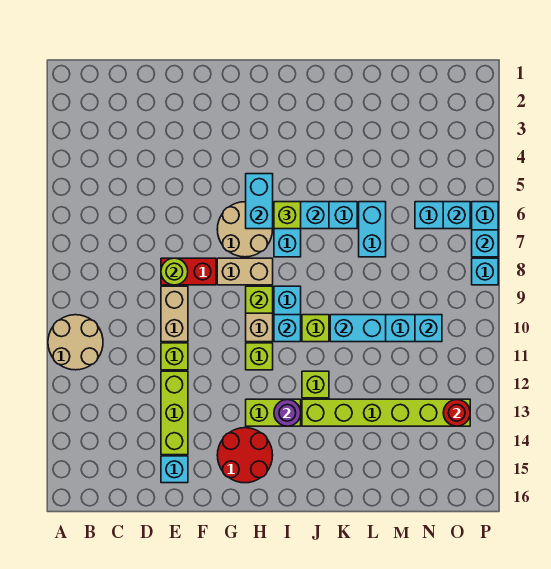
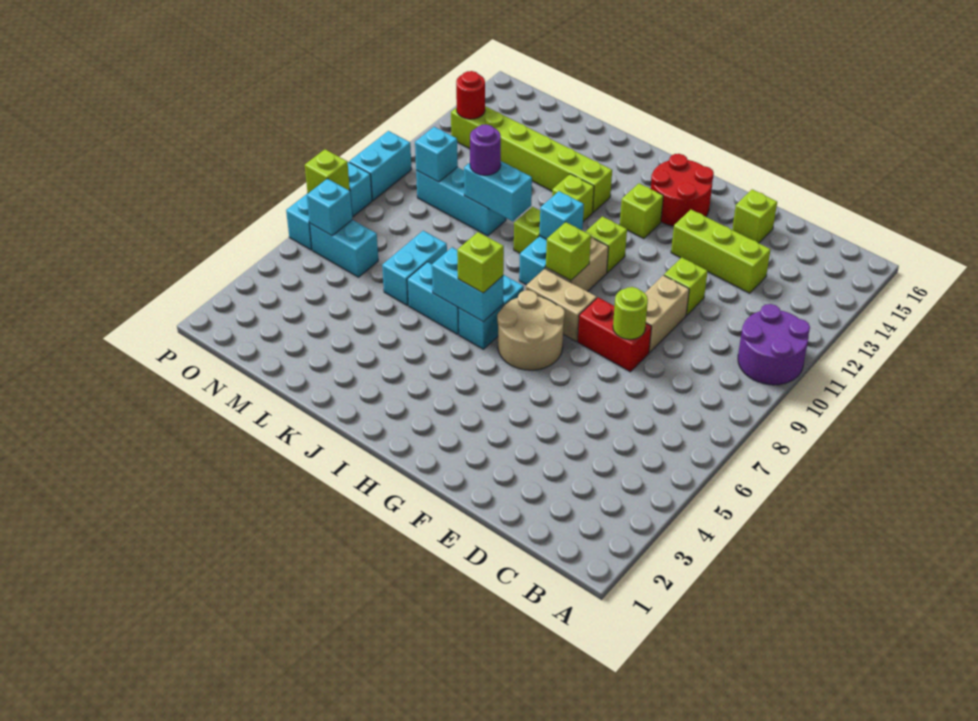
tan 2x2 round brick [48,315,103,370] -> purple 2x2 round brick [738,304,810,385]
lime 1x3 brick [161,371,188,455] -> lime 1x3 brick turned to [671,210,771,293]
cyan 1x1 brick [161,456,188,483] -> lime 1x1 brick [732,189,777,243]
cyan 1x2 brick [246,174,273,229] -> cyan 1x2 brick moved to [349,131,412,200]
lime 1x2 brick [246,399,301,426] -> lime 1x1 brick [620,183,663,239]
purple 1x1 round brick [274,399,301,426] -> purple 1x1 round brick moved to [470,125,501,175]
cyan 1x1 brick [472,230,498,257] -> lime 1x1 brick [305,149,350,193]

